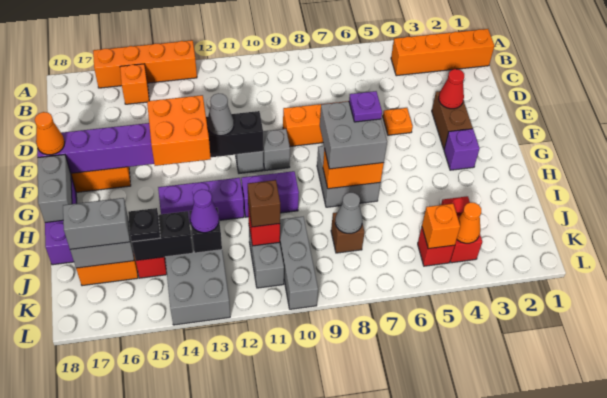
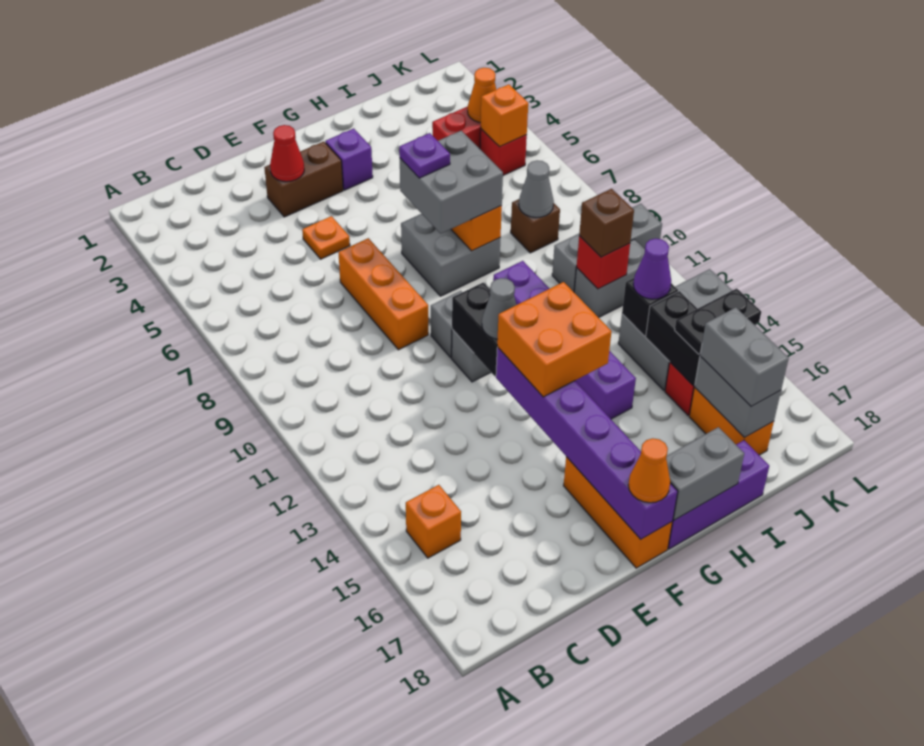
orange 1x4 brick [93,40,197,88] -> none
orange 1x4 brick [391,29,494,76] -> none
black 1x1 plate [128,208,160,242] -> black 1x2 plate [675,289,761,354]

